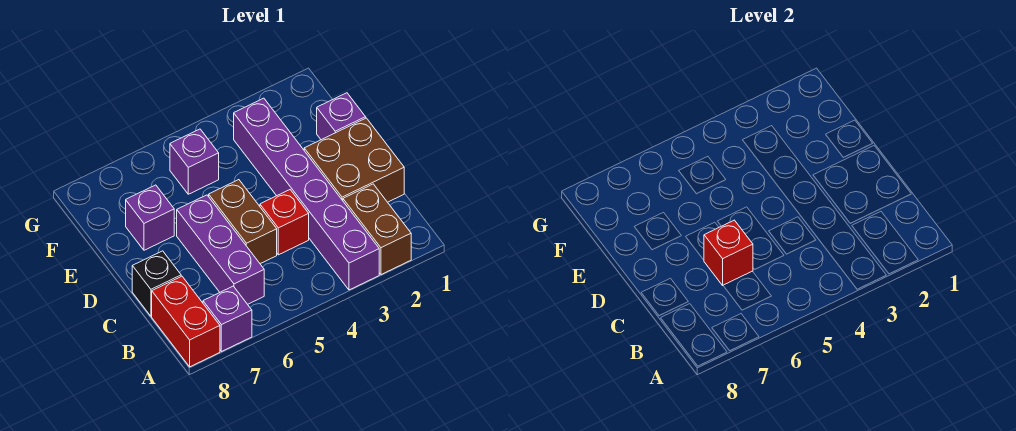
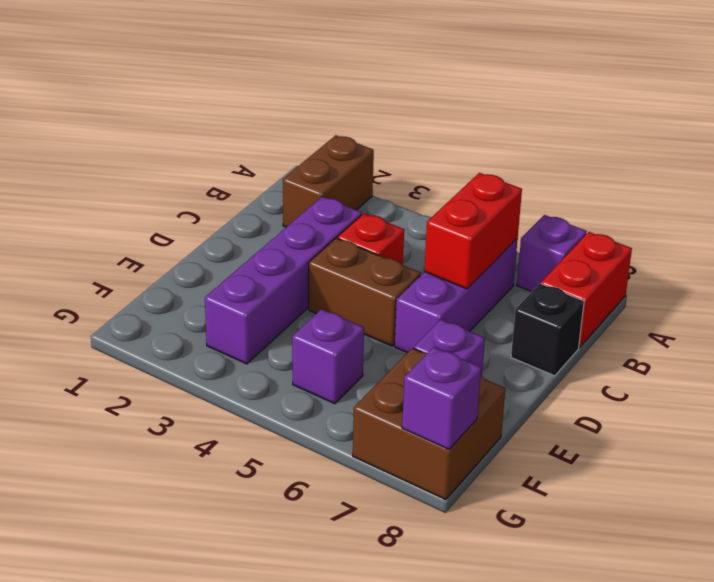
purple 1x6 brick [234,98,379,290] -> purple 1x4 brick [205,197,362,364]
brown 2x2 brick [304,118,404,202] -> brown 2x2 brick moved to [353,348,505,500]
brown 1x2 brick [209,180,277,264] -> brown 1x2 brick turned to [309,238,421,346]
red 1x1 brick [704,220,753,285] -> red 1x2 brick [424,173,522,289]
purple 1x1 brick [317,93,366,140] -> purple 1x1 brick moved to [402,347,481,449]

